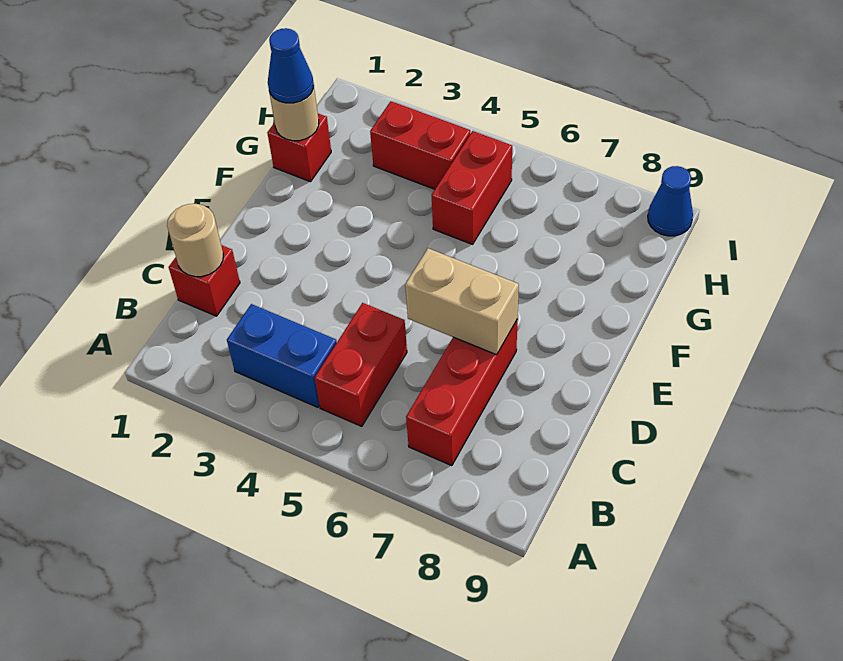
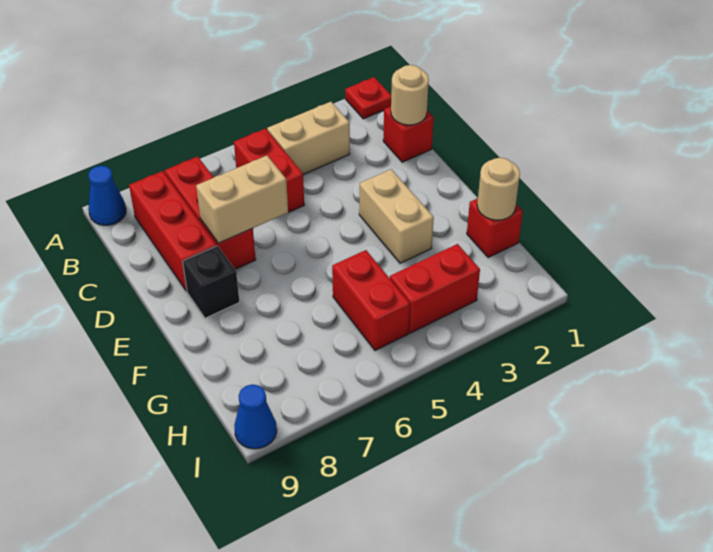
none -> red 1x1 plate [345,77,391,119]
blue 1x2 brick [227,304,337,407] -> tan 1x2 brick [267,102,350,174]
none -> red 1x3 brick [129,171,217,291]
none -> tan 1x2 brick [359,169,434,263]
none -> black 1x1 brick [183,246,239,318]
blue 1x1 cone [268,28,314,103] -> blue 1x1 cone moved to [88,166,126,225]

